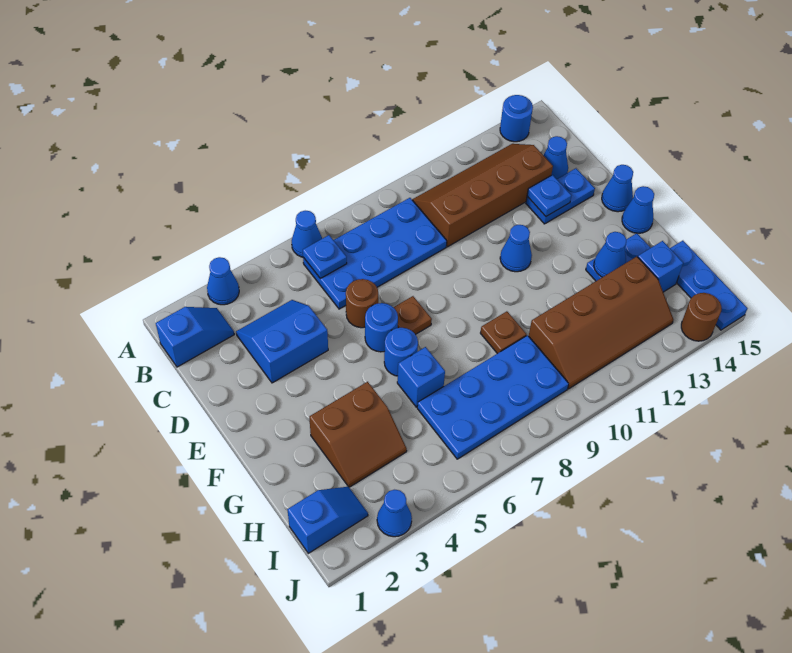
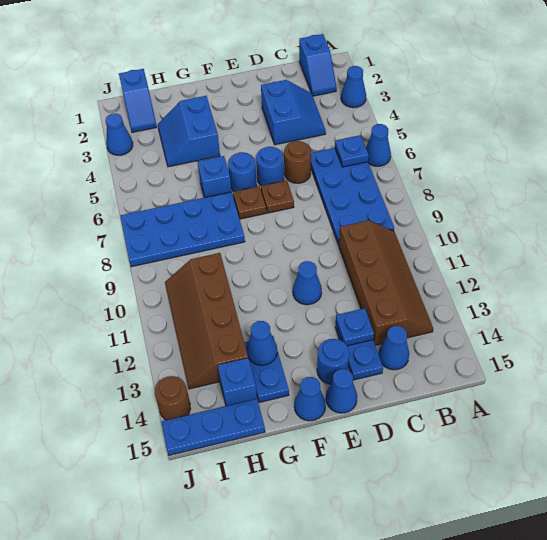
blue 1x1 round brick [500,95,533,142] -> blue 1x1 round brick moved to [317,339,349,384]
brown 2x2 slope [309,382,407,487] -> blue 2x2 slope [158,96,220,167]
brown 1x1 plate [481,311,527,354] -> brown 1x1 plate moved to [233,186,266,219]
blue 2x4 plate [417,335,569,459] -> blue 2x4 plate turned to [120,192,245,267]

